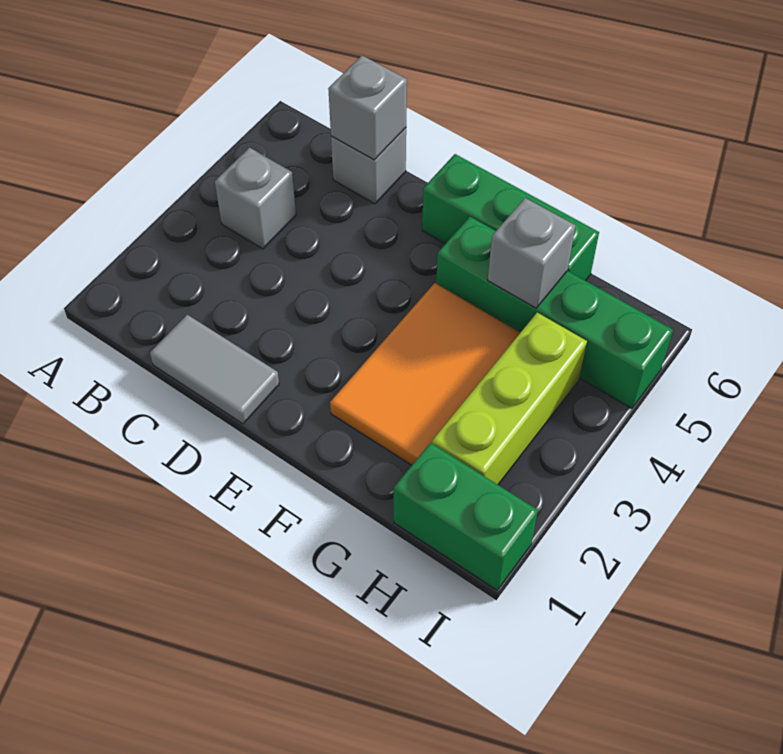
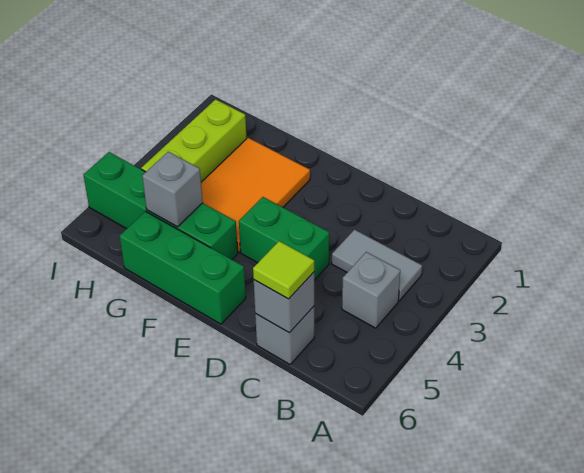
grey 1x2 tile [150,315,279,424] -> grey 1x2 tile moved to [332,230,422,301]
none -> lime 1x1 tile [253,241,314,299]
green 1x2 brick [394,443,538,590] -> green 1x2 brick moved to [239,197,329,280]

